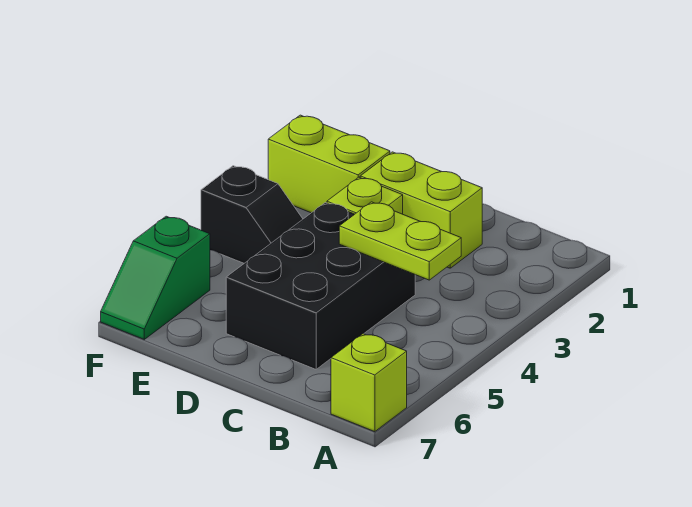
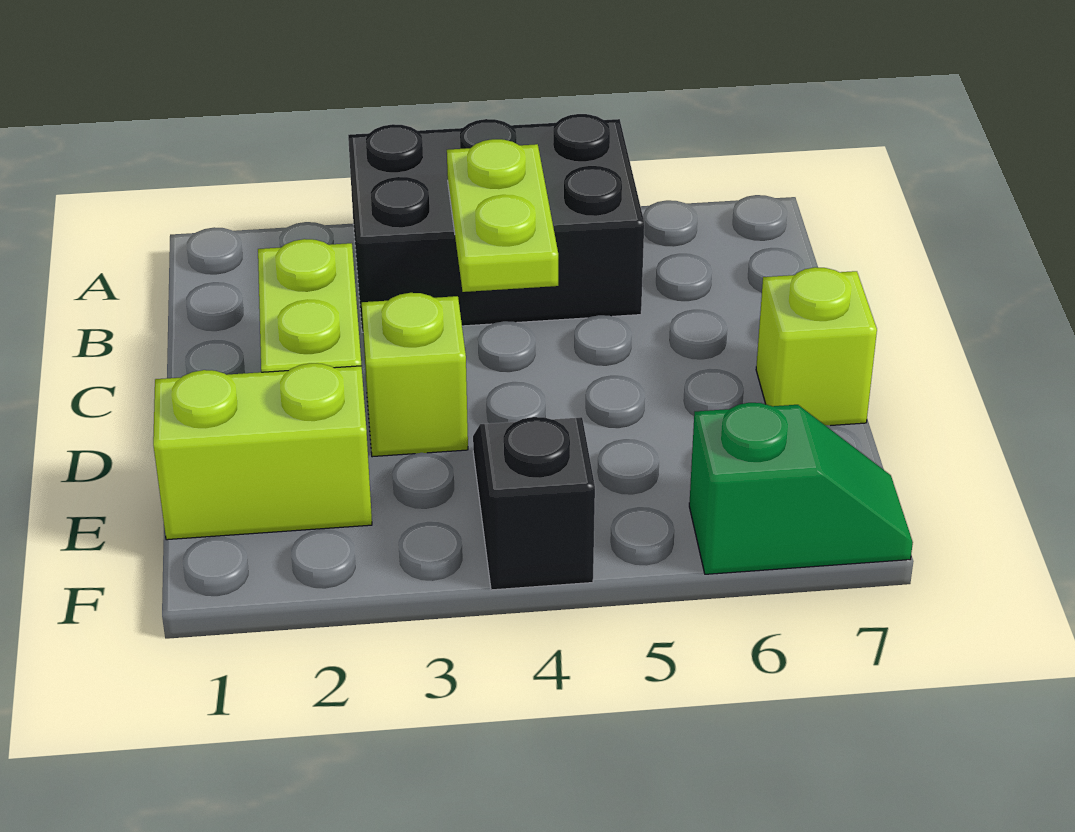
lime 1x1 brick [331,334,407,432] -> lime 1x1 brick moved to [756,267,877,426]
black 2x3 brick [226,203,415,369] -> black 2x3 brick moved to [348,114,644,332]
lime 1x2 brick [268,115,390,213] -> lime 1x2 brick turned to [153,363,372,540]

